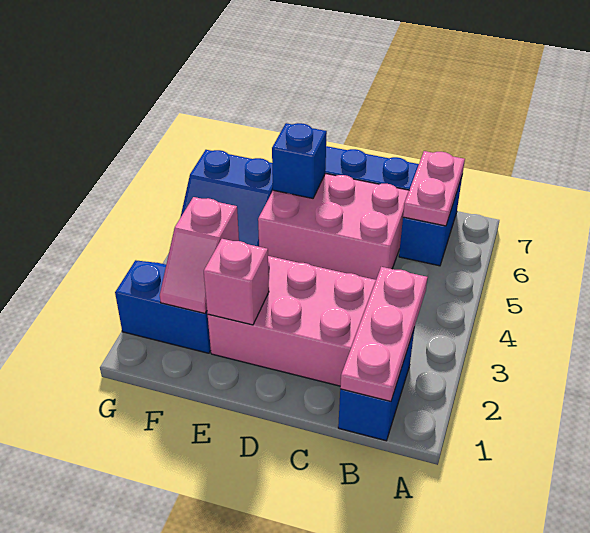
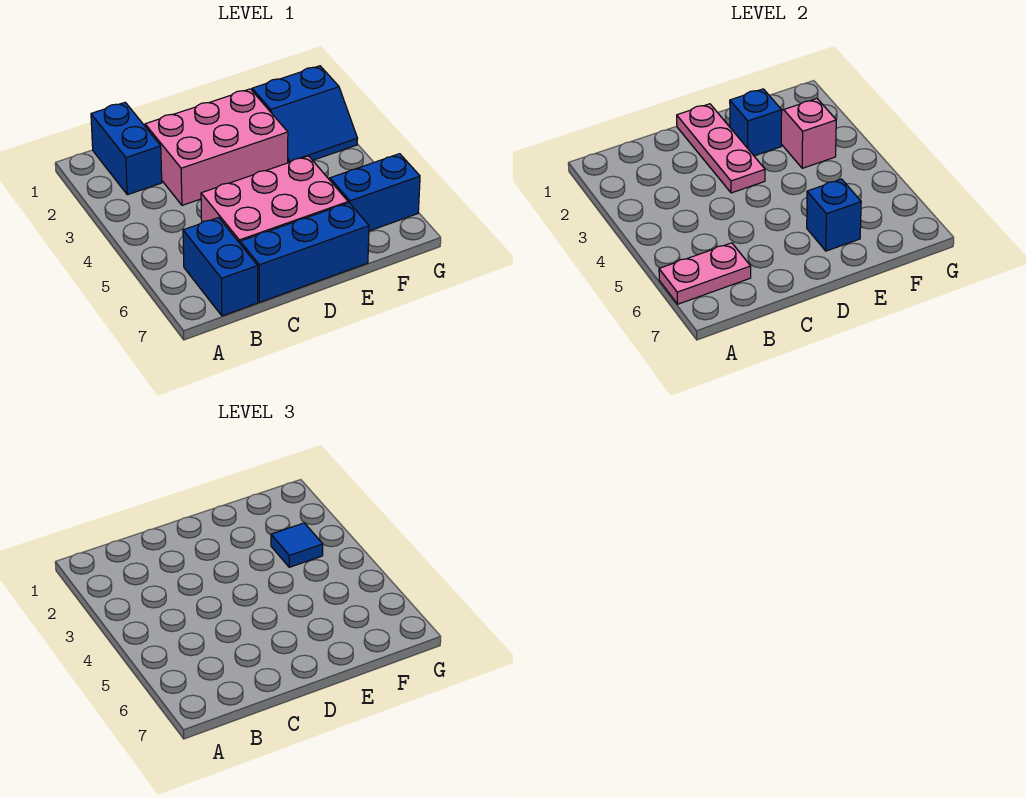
pink 1x3 plate [340,267,428,401] -> pink 1x3 plate moved to [677,104,765,193]
pink 1x2 plate [403,151,465,226] -> pink 1x2 plate turned to [659,243,751,304]
pink 1x1 brick [204,239,269,325] -> blue 1x1 brick [730,89,782,156]
none -> blue 1x1 tile [271,523,323,567]

